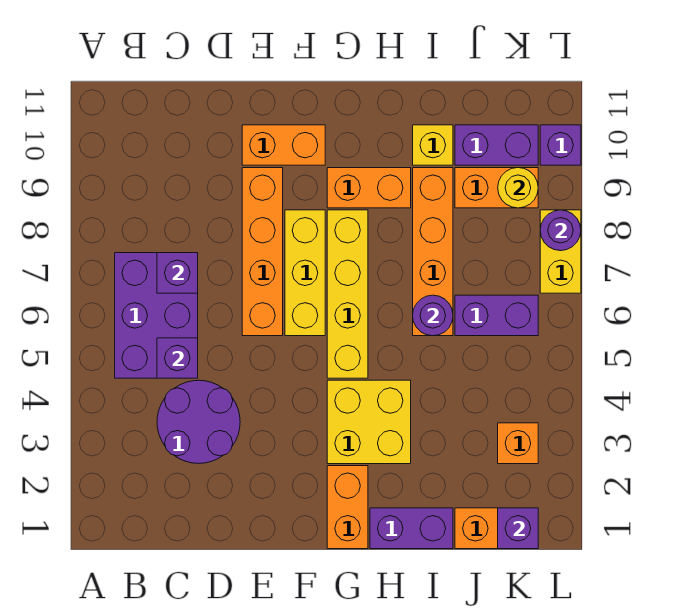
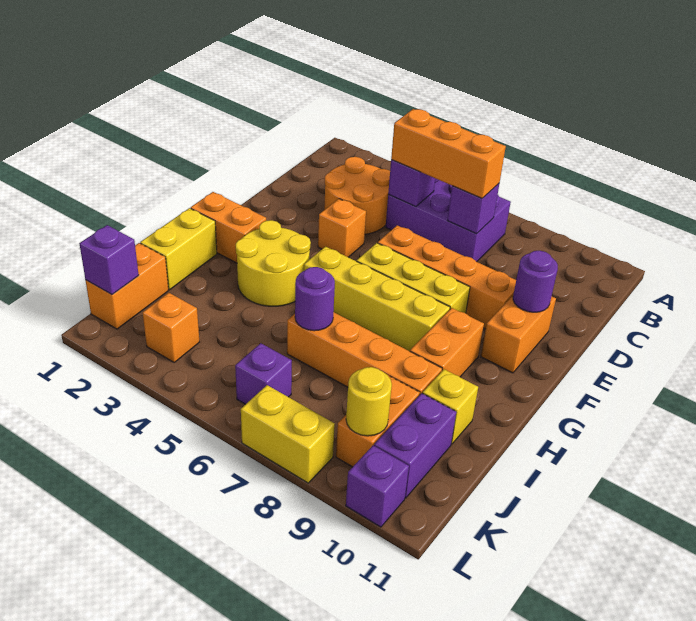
purple 2x2 round brick [157,380,240,464] -> orange 2x2 round brick [324,157,390,234]
none -> orange 1x3 brick [391,109,506,198]
none -> orange 1x1 brick [318,199,366,257]
yellow 2x2 brick [327,380,411,464] -> yellow 2x2 round brick [236,220,311,306]
purple 1x2 brick [370,508,453,549] -> yellow 1x2 brick [140,208,217,289]
purple 1x2 brick [455,295,538,336] -> purple 1x1 brick [235,343,292,404]
purple 1x1 round brick [540,210,581,251] -> purple 1x1 round brick moved to [513,251,558,312]

